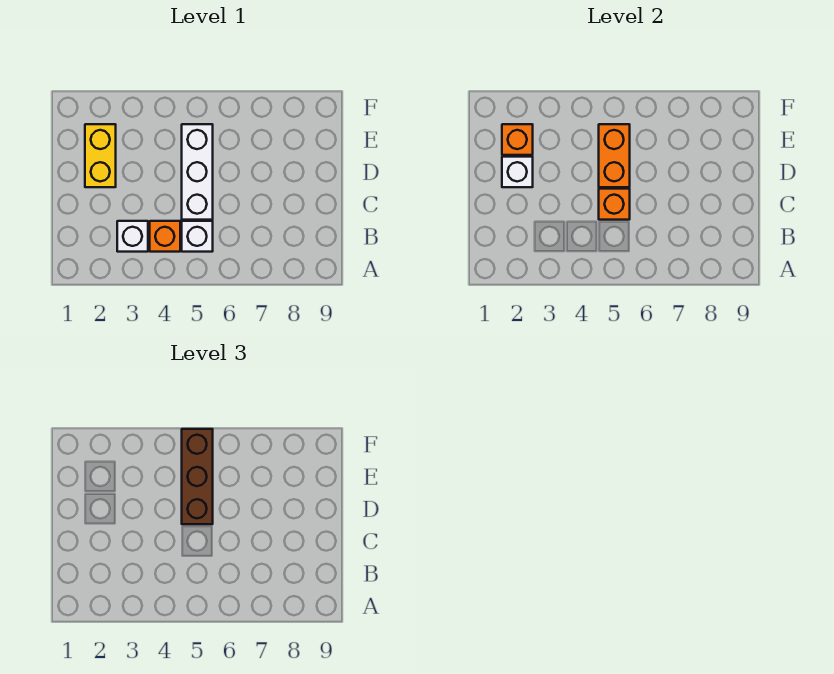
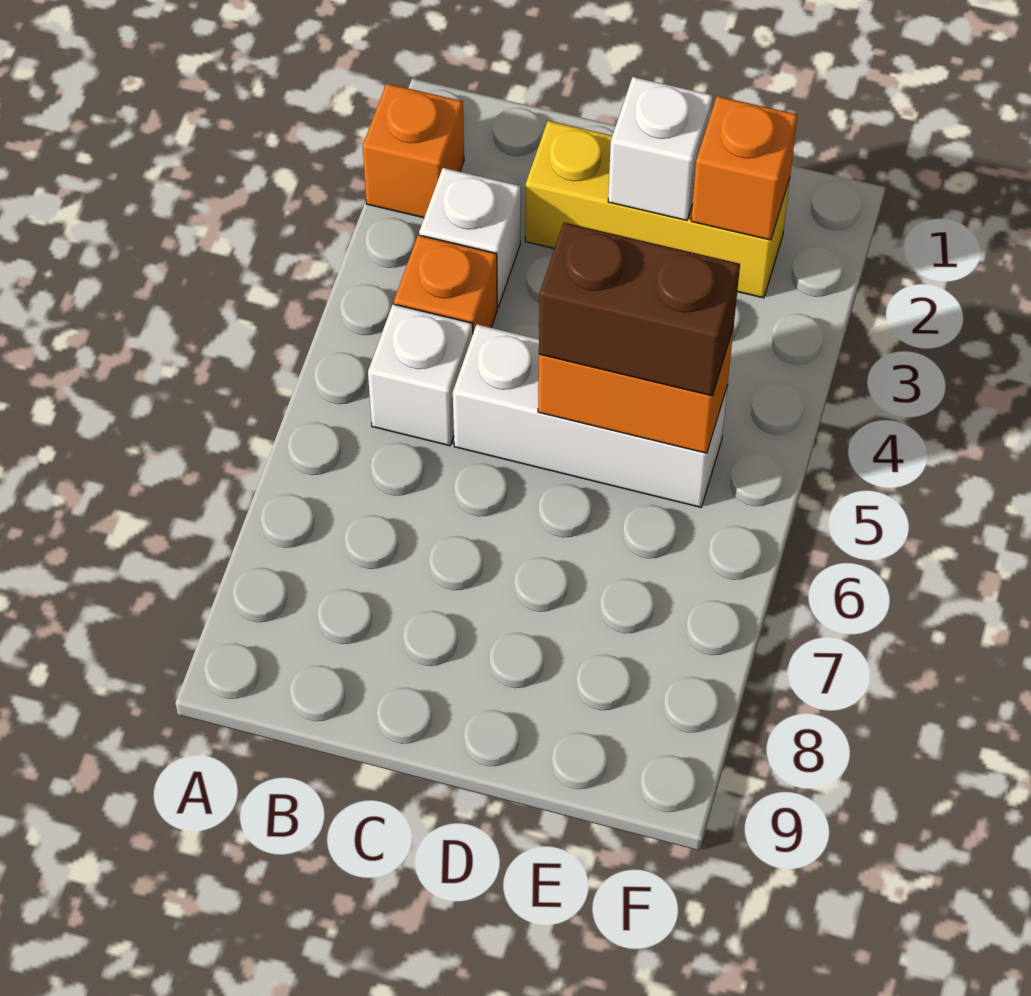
orange 1x1 brick [599,189,630,220] -> orange 1x1 brick moved to [363,84,464,218]
yellow 1x2 brick [85,124,116,187] -> yellow 1x3 brick [525,121,790,298]
brown 1x3 brick [182,429,213,524] -> brown 1x2 brick [539,223,740,396]

